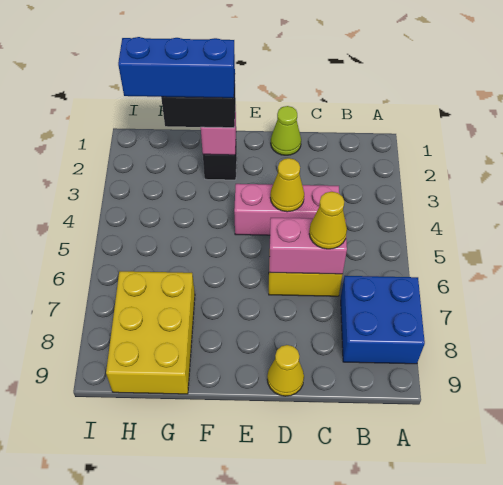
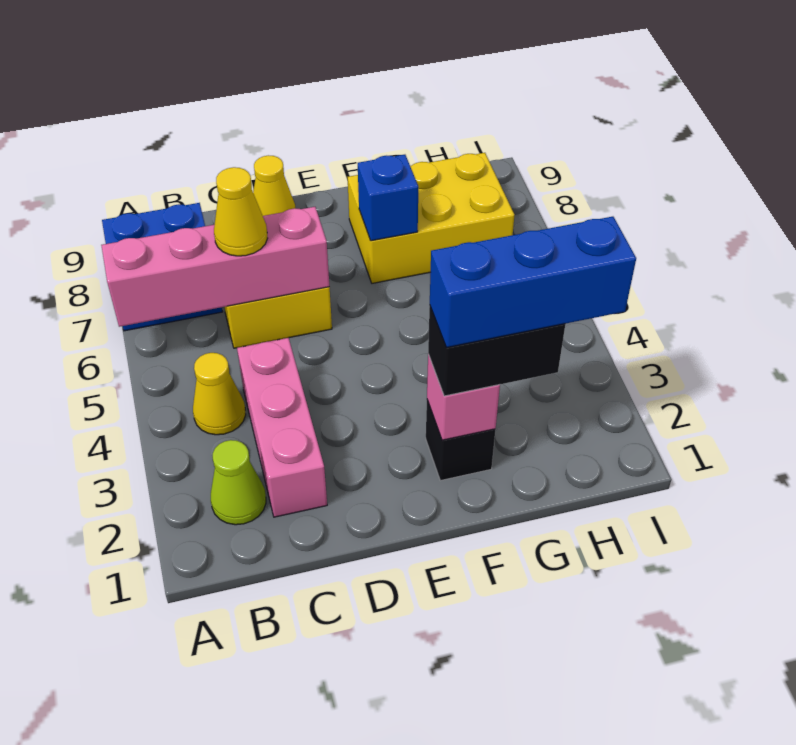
pink 1x3 brick [234,184,339,235] -> pink 1x3 brick turned to [237,338,327,517]
pink 1x2 brick [269,218,347,274] -> pink 1x4 brick [101,207,329,327]
lime 1x1 cone [271,106,301,155] -> lime 1x1 cone moved to [211,440,266,525]
yellow 1x1 cone [270,158,304,212] -> yellow 1x1 cone moved to [193,353,246,435]
none -> blue 1x1 brick [358,155,418,241]
yellow 2x3 brick [106,271,195,394] -> yellow 2x3 brick turned to [348,153,514,283]

